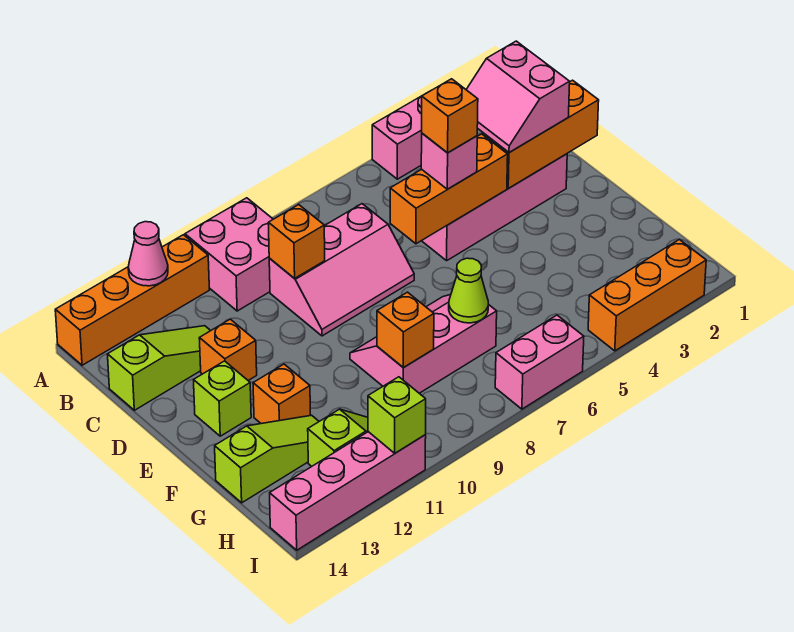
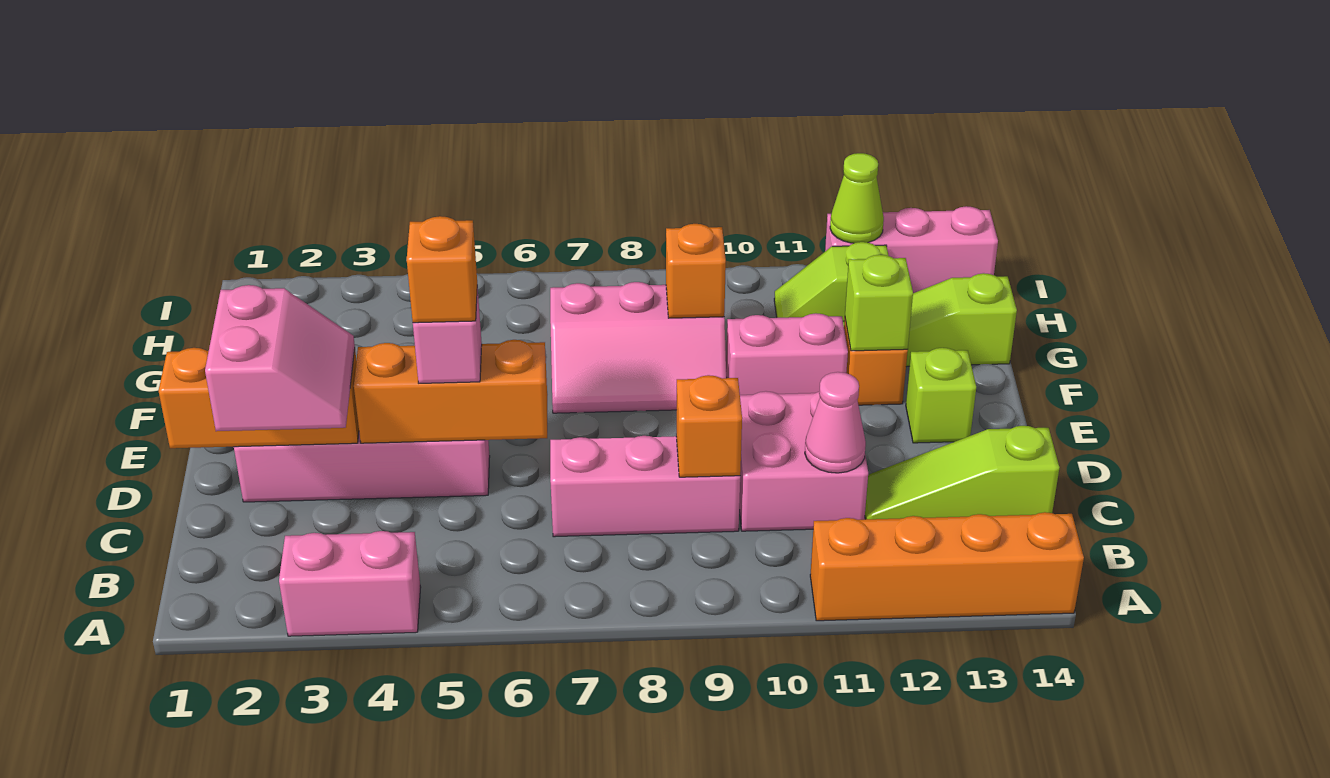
pink 2x2 brick [185,198,273,311] -> pink 2x2 brick moved to [739,391,868,531]
pink 1x1 cone [128,222,168,286] -> pink 1x1 cone moved to [805,372,866,473]
orange 1x1 brick [199,319,257,380] -> none
lime 1x1 cone [449,258,488,323] -> lime 1x1 cone moved to [830,153,884,243]
orange 1x3 brick [588,239,706,351] -> none
pink 1x2 brick [495,315,584,409] -> pink 1x2 brick moved to [726,313,848,395]
pink 1x4 brick [270,432,426,550] -> pink 1x3 brick [825,206,998,293]
lime 1x1 brick [368,377,426,453] -> lime 1x1 brick moved to [845,255,913,351]

